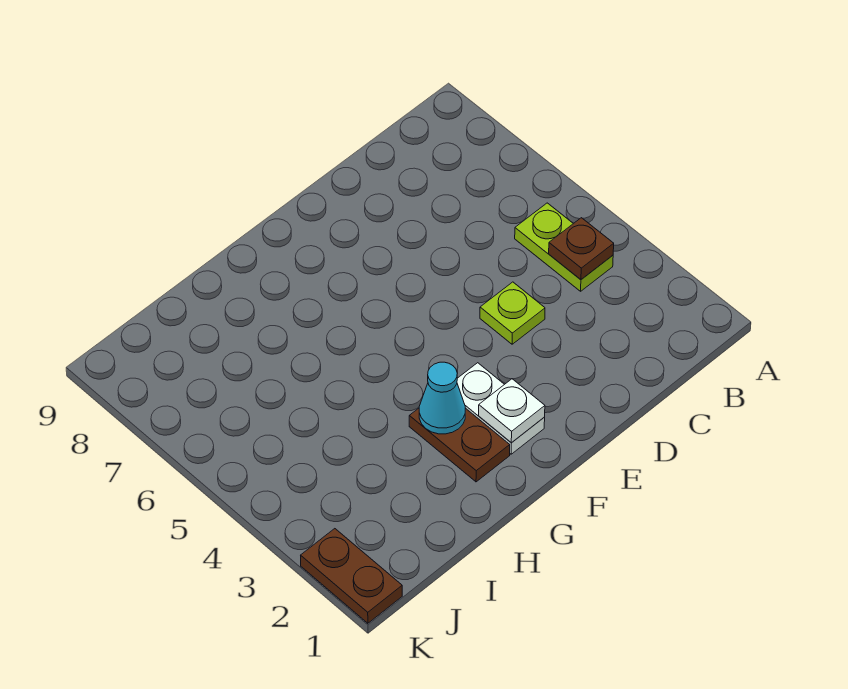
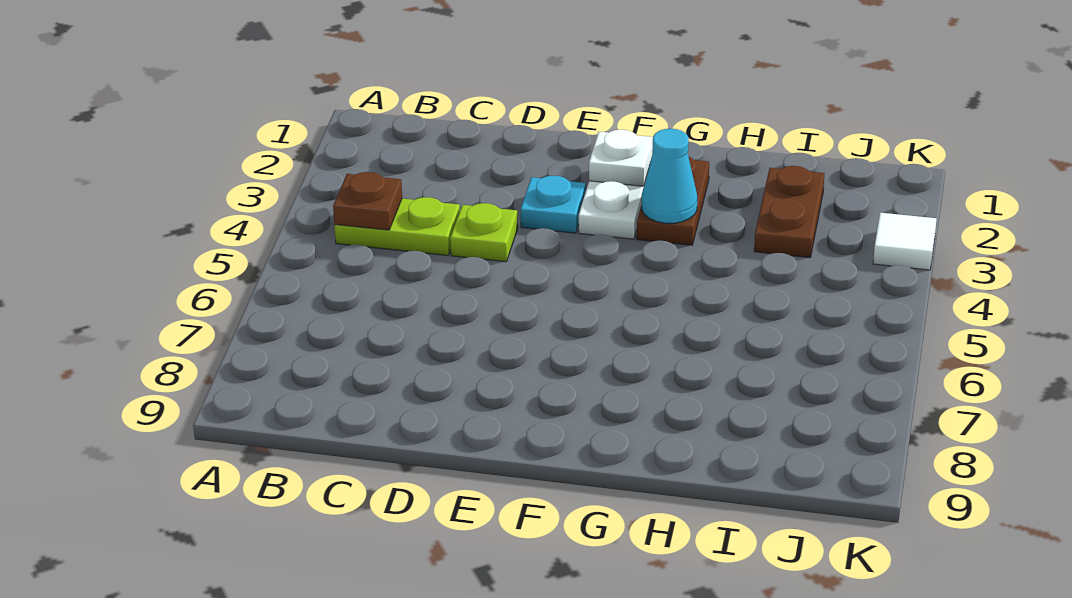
lime 1x2 plate [515,203,613,291] -> lime 1x2 plate turned to [334,197,460,255]
none -> cyan 1x1 plate [521,176,586,233]
brown 1x2 plate [301,529,402,623] -> brown 1x2 plate moved to [754,166,824,258]
none -> white 1x1 tile [873,213,936,270]

